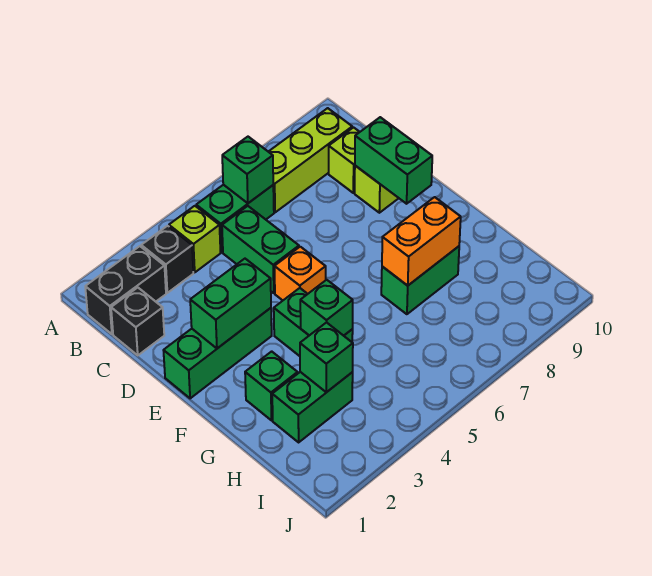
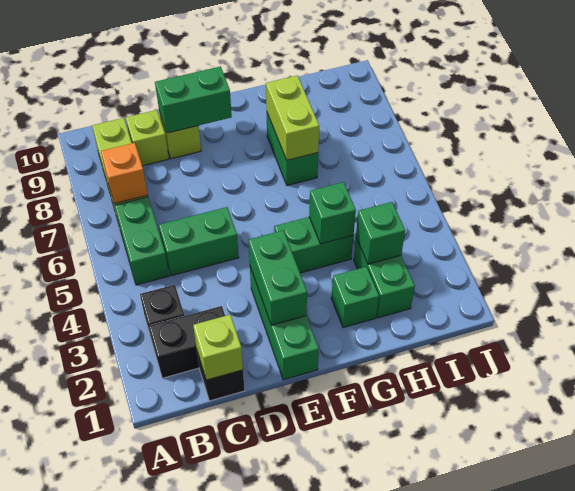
black 1x2 brick [85,246,166,334] -> black 1x2 brick turned to [149,306,225,378]
lime 1x1 brick [169,206,220,272] -> lime 1x1 brick moved to [193,315,243,380]
green 1x1 brick [222,137,273,203] -> none
orange 1x1 brick [275,247,326,300] -> orange 1x1 brick moved to [101,143,148,204]
orange 1x2 brick [382,197,461,286] -> lime 1x2 brick [266,75,319,160]

